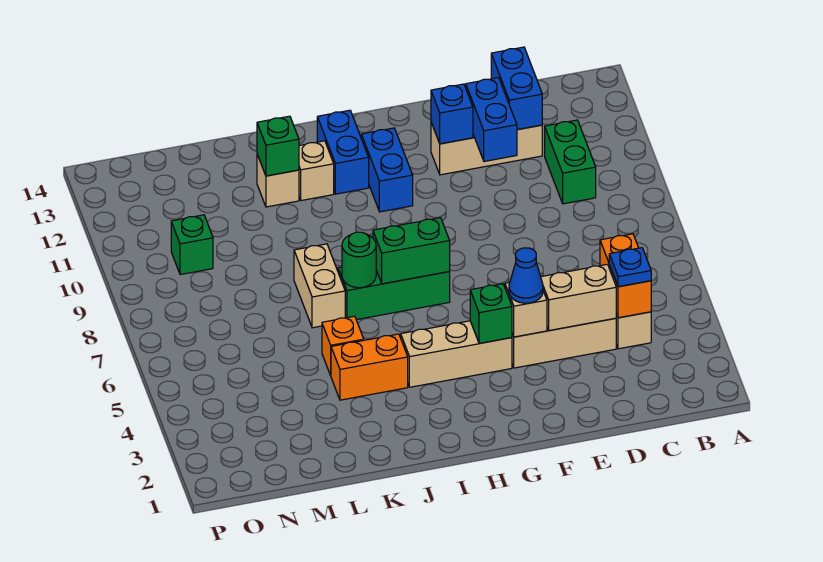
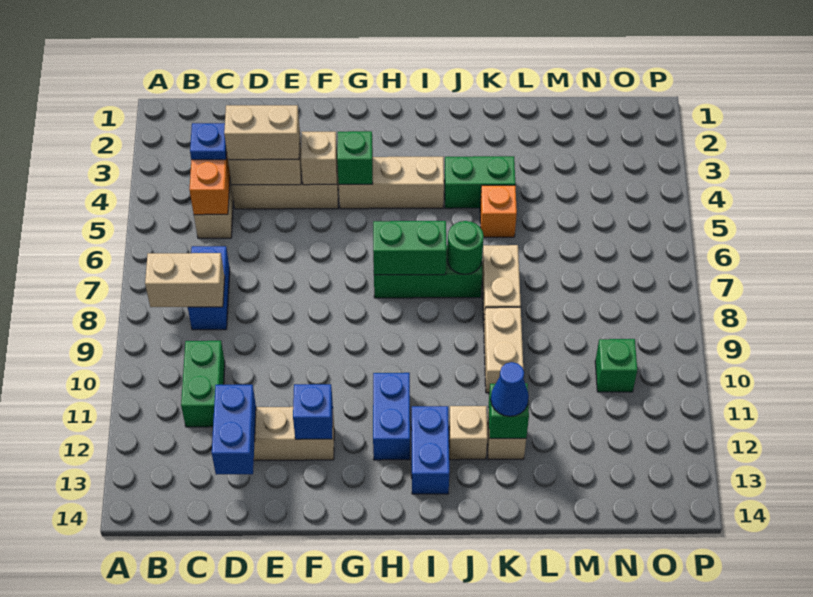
none -> tan 1x2 brick [145,253,225,307]
none -> tan 1x2 brick [224,105,300,160]
blue 1x2 brick [466,78,517,161] -> blue 1x2 brick moved to [188,246,230,330]
blue 1x1 cone [509,248,543,303] -> blue 1x1 cone moved to [491,362,529,416]
orange 1x2 brick [331,334,408,400] -> green 1x2 brick [444,156,515,208]
none -> tan 1x2 brick [484,307,523,393]

